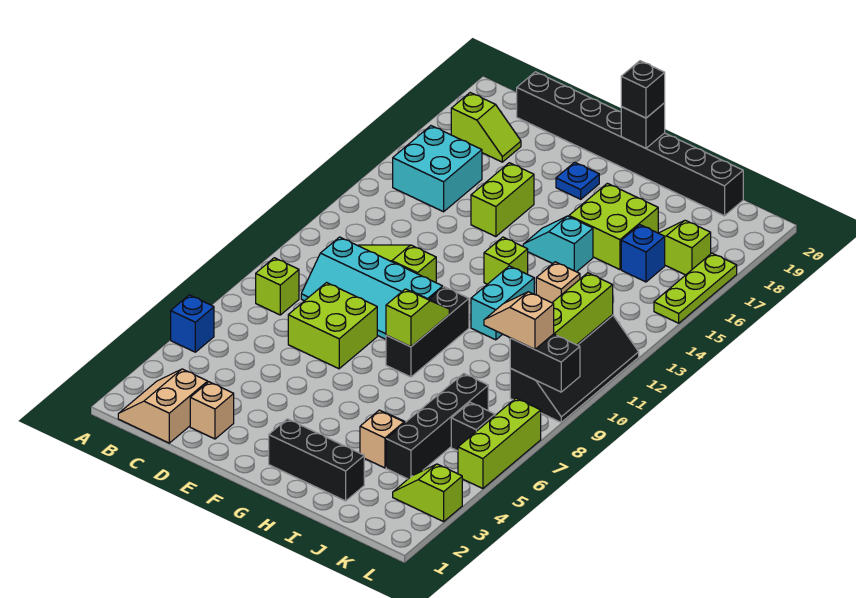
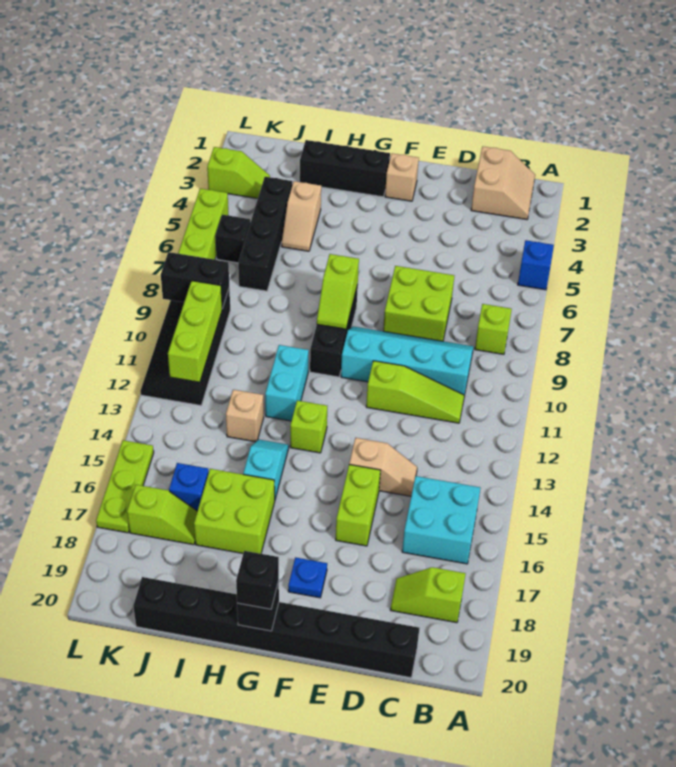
tan 1x1 brick [190,382,234,439] -> tan 1x1 brick moved to [385,153,419,201]
cyan 1x2 slope [523,216,593,272] -> cyan 1x2 slope turned to [243,439,289,499]
tan 1x2 slope [484,292,554,349] -> tan 1x2 slope moved to [349,438,417,496]

